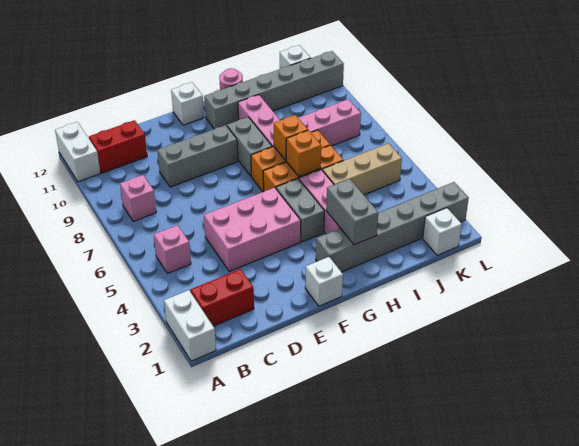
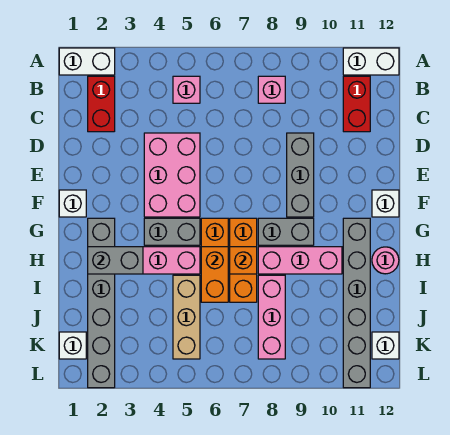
orange 1x1 brick [286,130,321,177] -> orange 1x2 brick [201,247,228,302]

